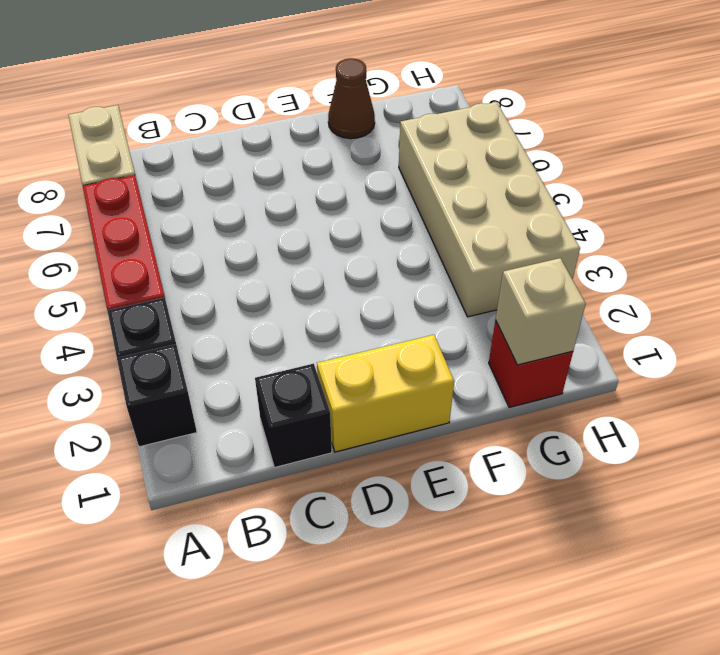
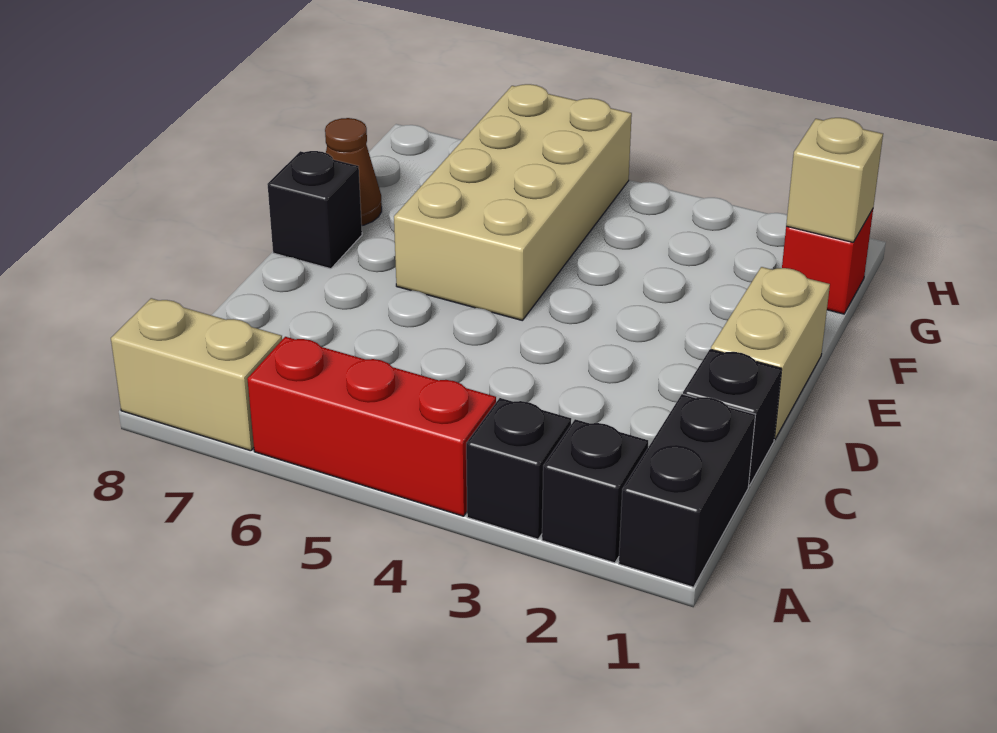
none -> black 1x2 brick [619,394,755,587]
yellow 1x2 brick [317,335,454,452] -> tan 1x2 brick [711,267,830,439]
none -> black 1x1 brick [267,151,362,269]
tan 2x4 brick [399,102,580,317] -> tan 2x4 brick turned to [394,84,632,320]

